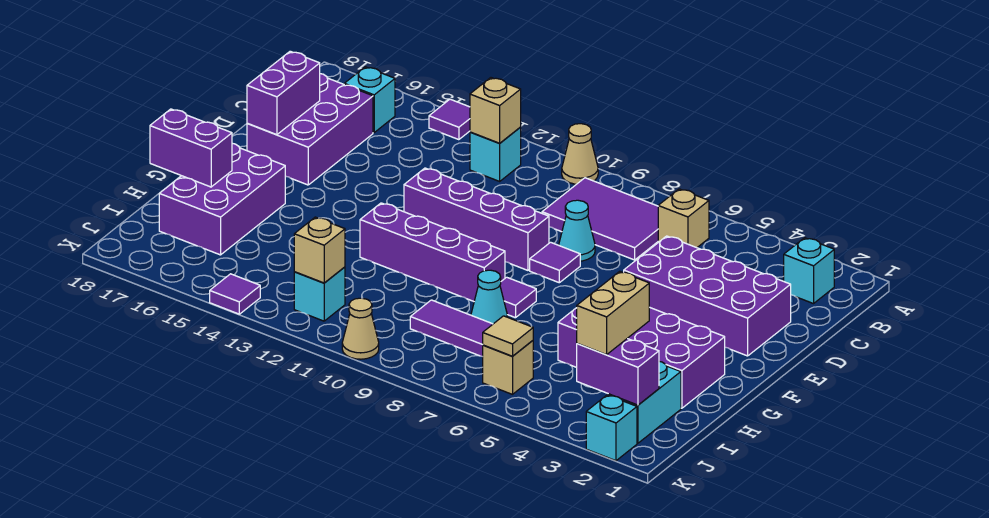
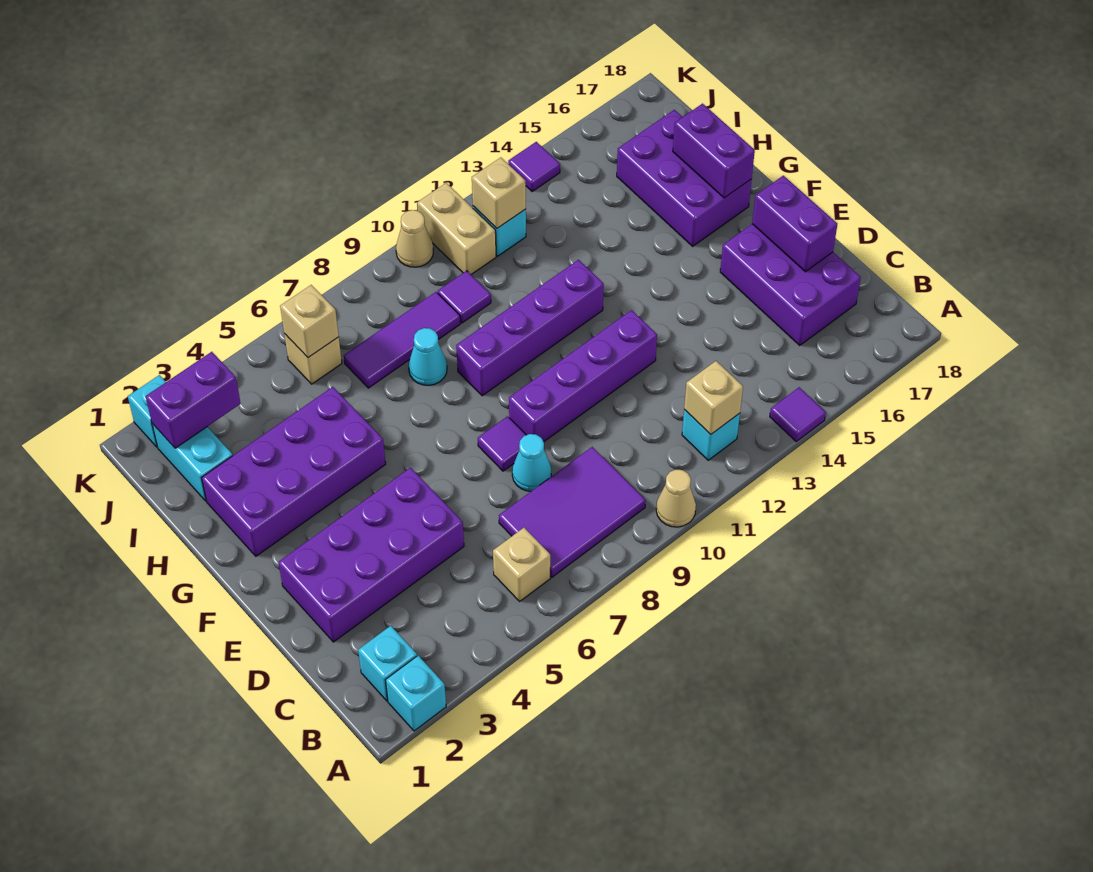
cyan 1x1 brick [344,67,395,133] -> cyan 1x1 brick moved to [386,656,446,731]
purple 1x1 tile [500,277,536,318] -> purple 1x1 tile moved to [438,271,491,323]
purple 1x2 brick [150,109,232,187] -> purple 1x2 brick turned to [673,104,755,198]
tan 1x2 brick [577,271,649,355] -> tan 1x2 brick moved to [417,183,496,274]
tan 1x1 tile [483,316,533,356] -> tan 1x1 brick [280,285,339,358]

